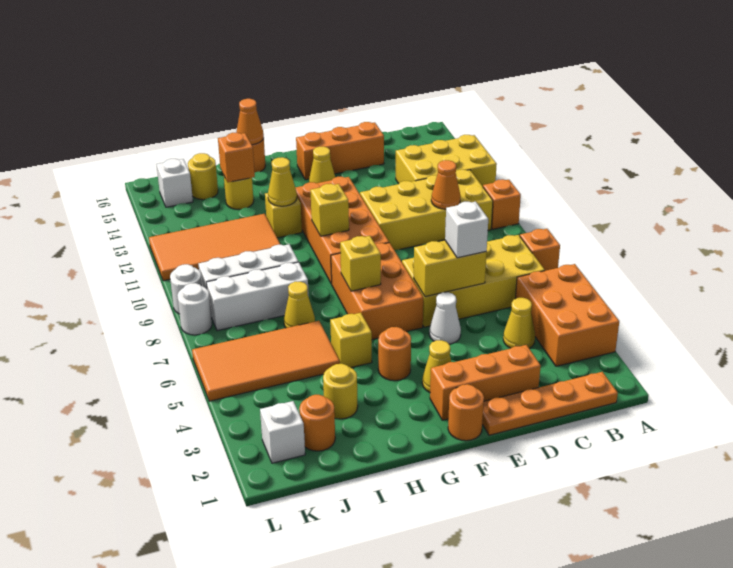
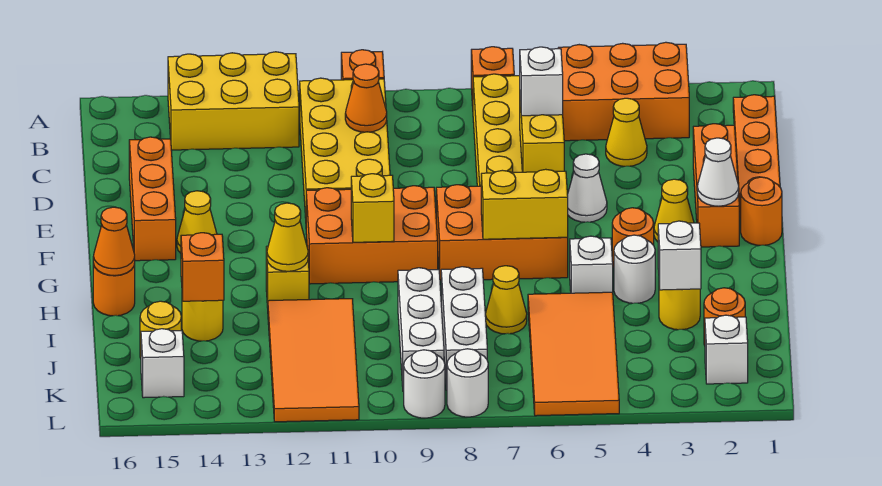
yellow 2x3 brick [396,135,497,186] -> yellow 2x3 brick turned to [168,52,299,150]
none -> white 1x1 cone [697,138,739,206]
orange 2x4 brick [295,176,389,284] -> orange 2x3 brick [306,186,438,284]
yellow 1x1 brick [340,236,381,291] -> yellow 1x2 brick [481,169,568,239]
none -> white 1x1 round brick [614,235,655,303]
yellow 1x1 brick [330,313,372,368] -> white 1x1 brick [570,236,613,293]
none -> white 1x1 brick [658,221,701,290]

